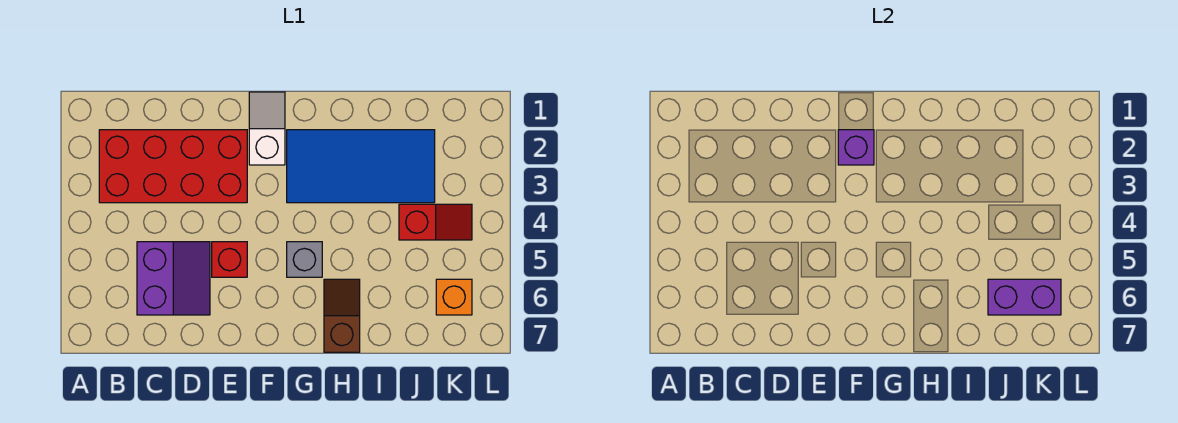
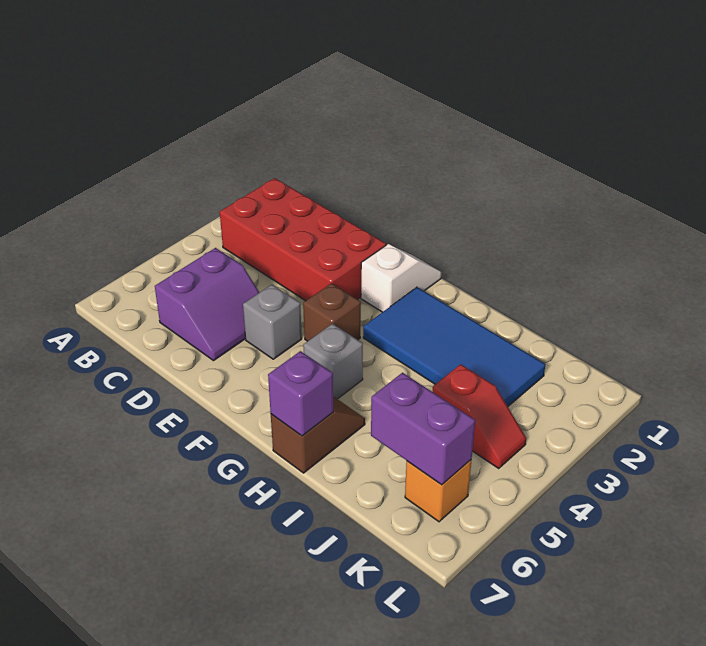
red 1x1 brick [212,242,247,277] -> grey 1x1 brick [243,285,302,359]
purple 1x1 brick [838,130,874,165] -> purple 1x1 brick moved to [268,351,333,436]
none -> brown 1x1 brick [303,283,361,341]

